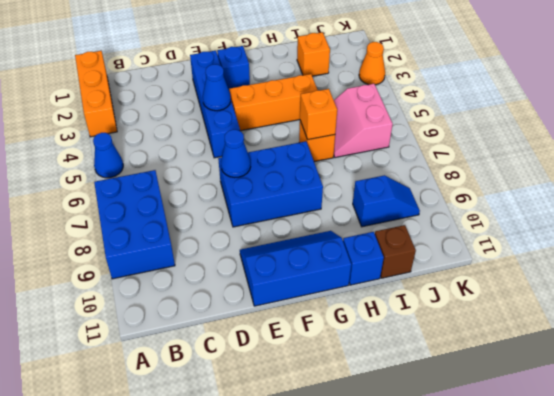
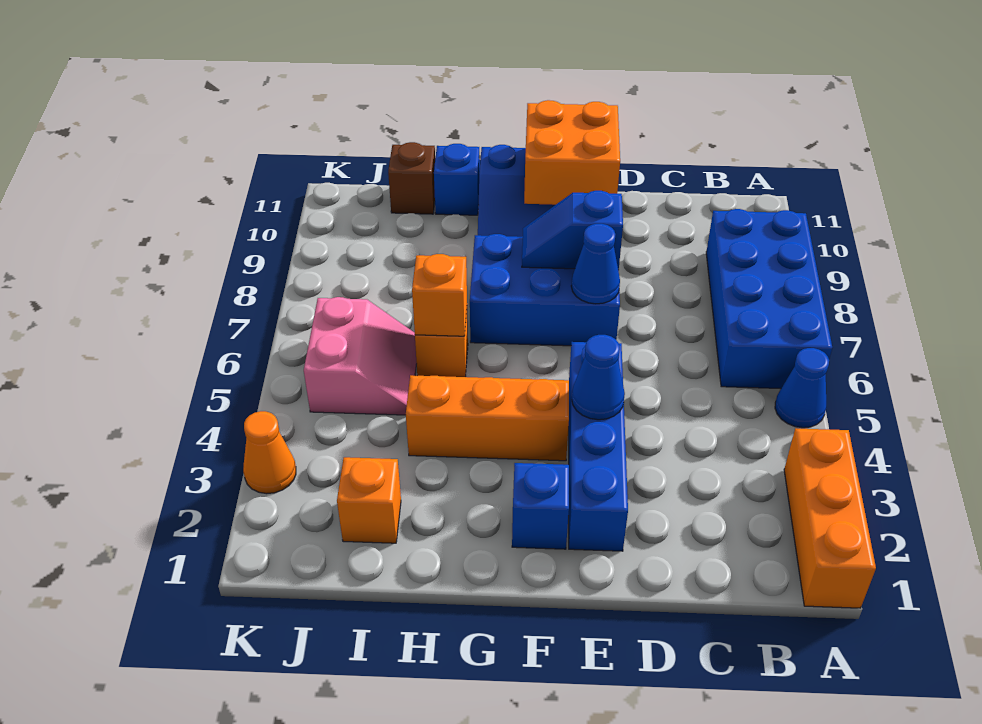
blue 2x3 brick [94,170,175,279] -> blue 2x4 brick [706,209,832,389]
none -> orange 2x2 brick [524,100,620,205]
blue 1x2 slope [353,175,420,227] -> blue 1x2 slope moved to [522,191,623,270]

